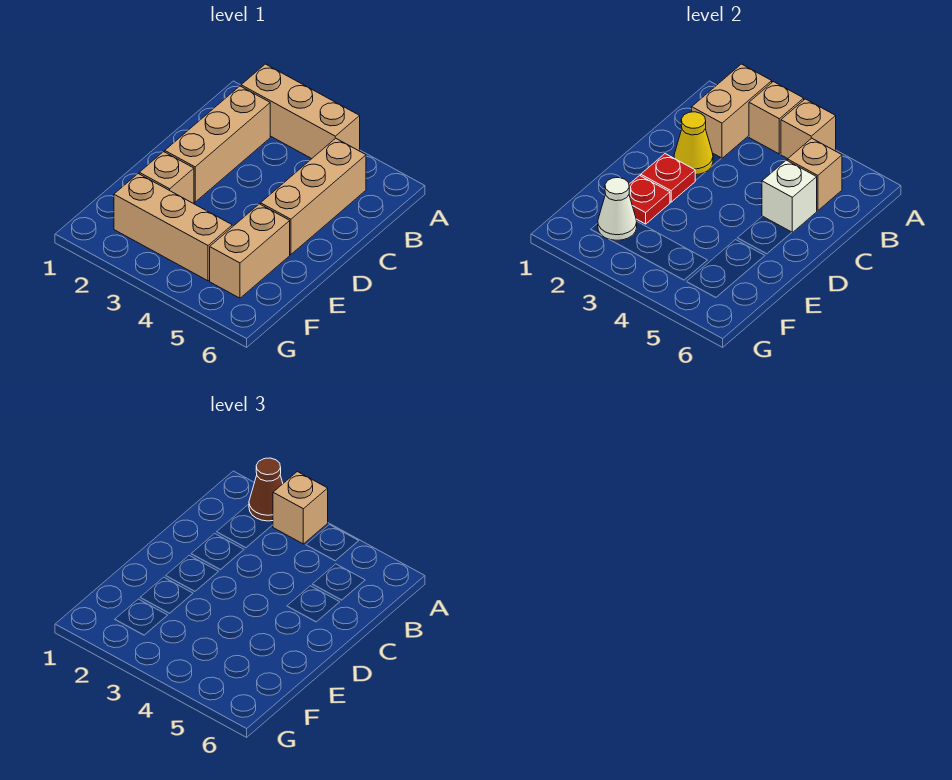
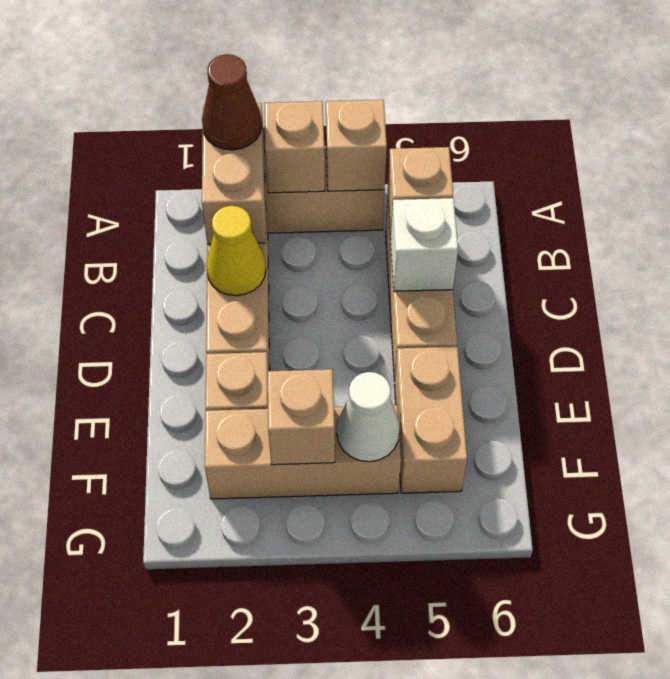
tan 1x1 brick [273,472,328,544] -> tan 1x1 brick moved to [268,369,335,465]
red 1x1 plate [641,154,695,202] -> none
red 1x1 plate [629,175,670,224] -> none
white 1x1 cone [598,178,637,240] -> white 1x1 cone moved to [337,372,400,462]

